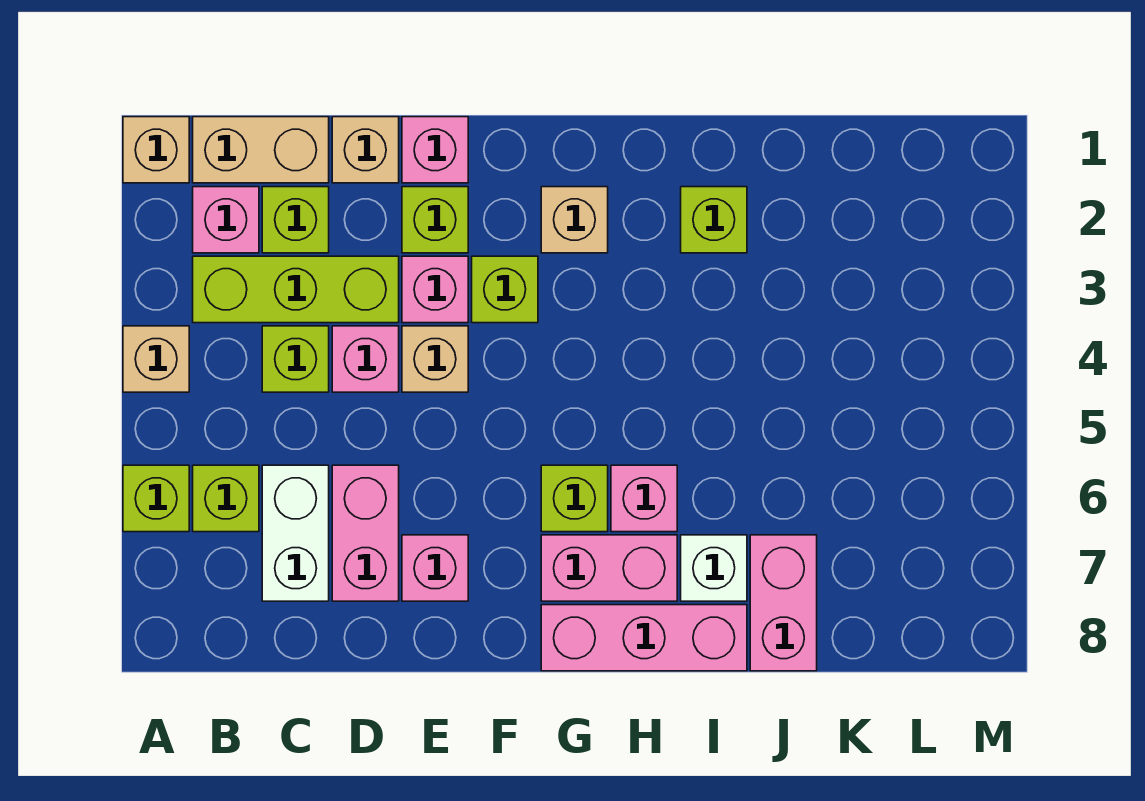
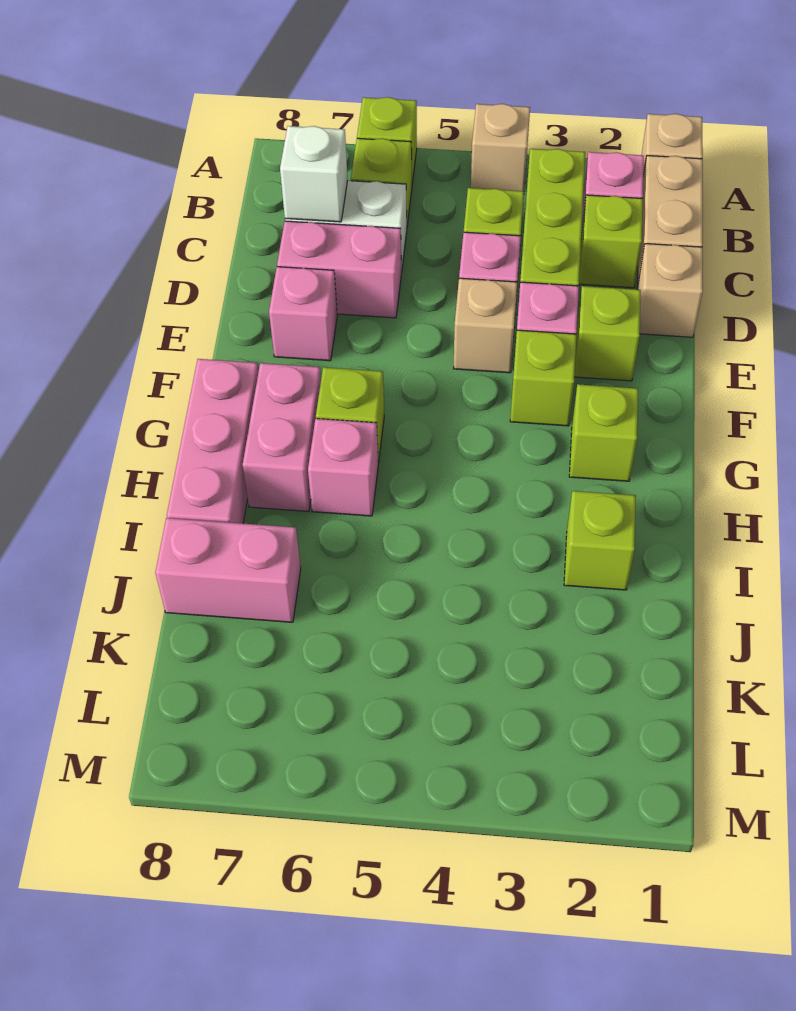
pink 1x1 brick [402,117,468,183] -> none
tan 1x1 brick [541,187,608,253] -> lime 1x1 brick [569,384,638,481]
white 1x1 brick [681,535,747,601] -> white 1x1 brick moved to [280,126,348,222]

